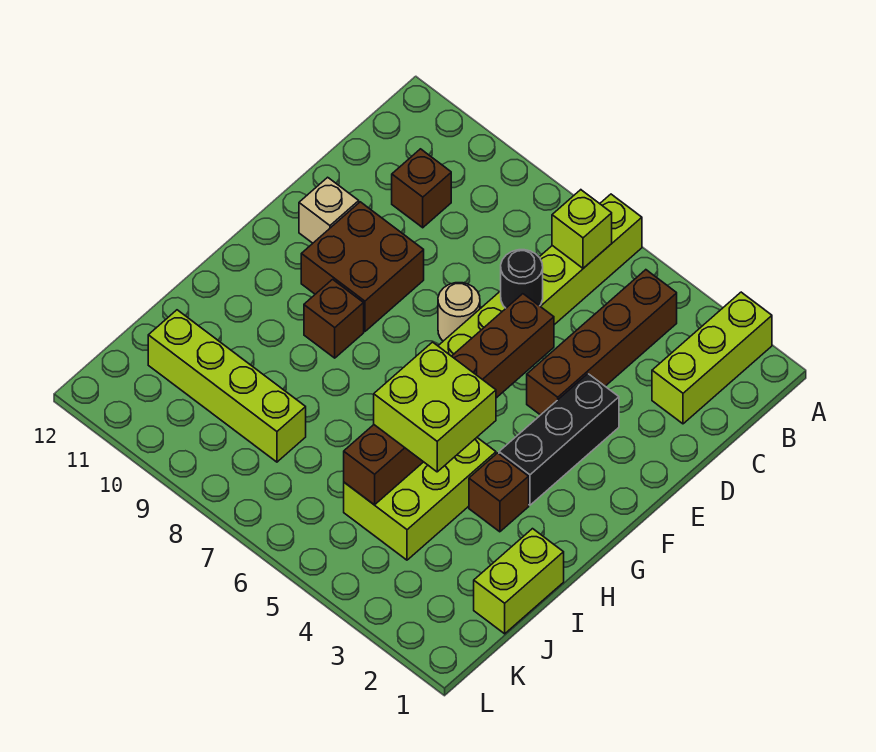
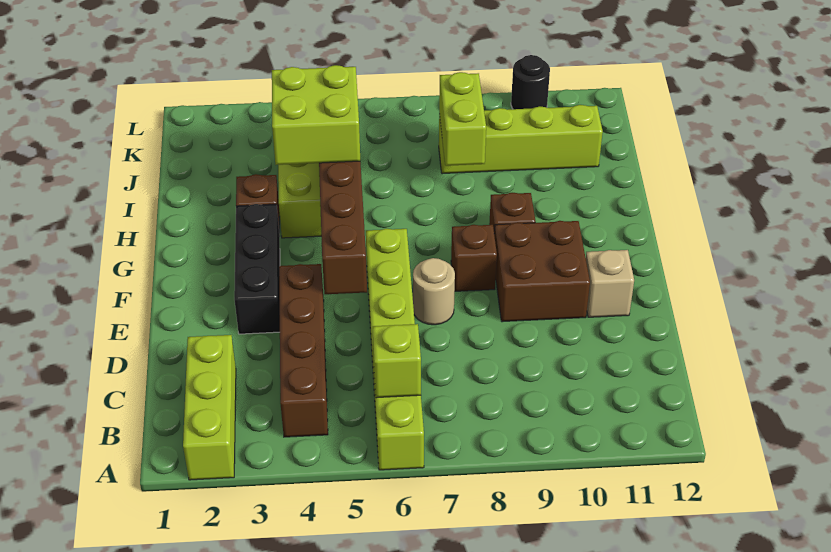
brown 1x1 brick [392,149,451,228] -> brown 1x1 brick moved to [451,225,497,291]
black 1x1 round brick [501,250,543,308] -> black 1x1 round brick moved to [511,55,550,109]
lime 1x2 brick [474,529,564,634] -> lime 1x2 brick moved to [439,72,486,166]

